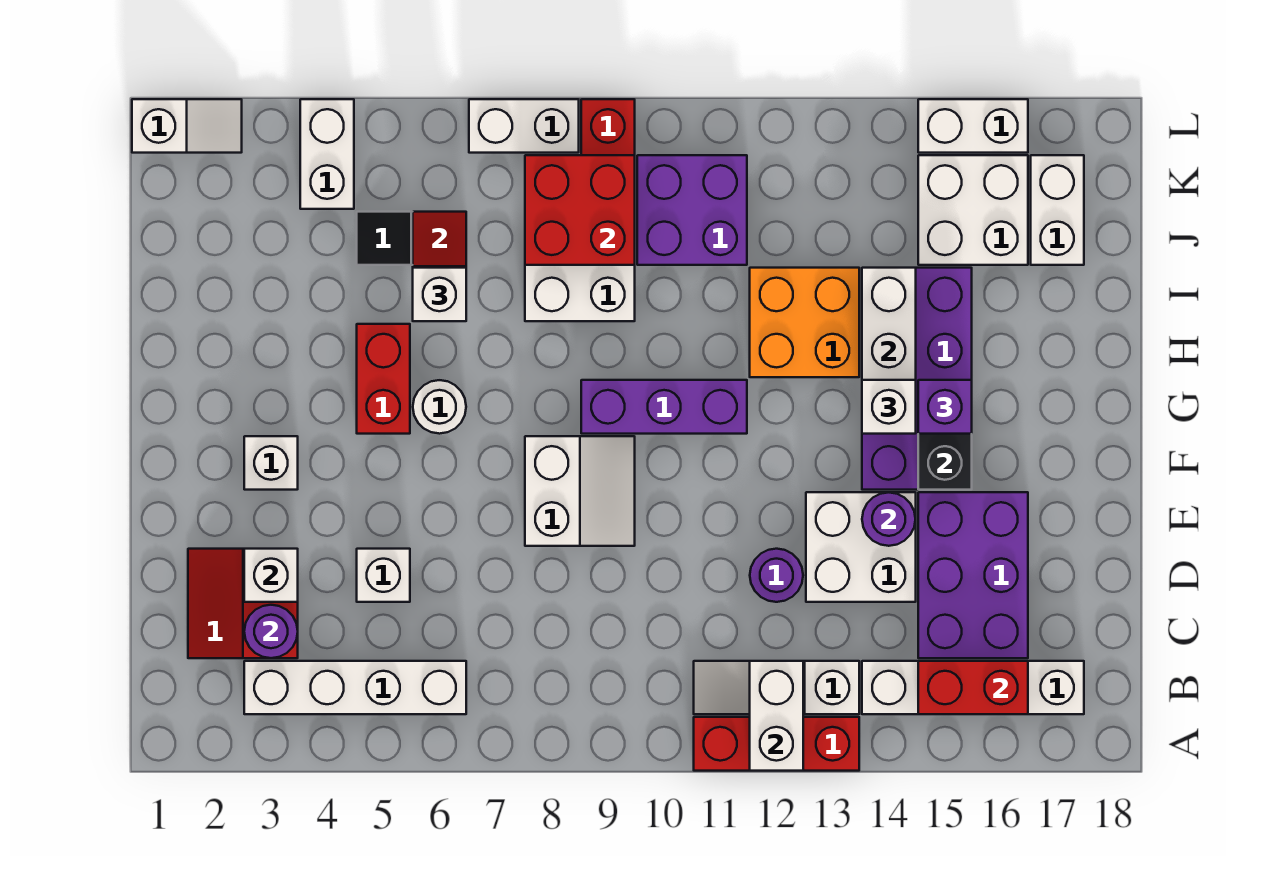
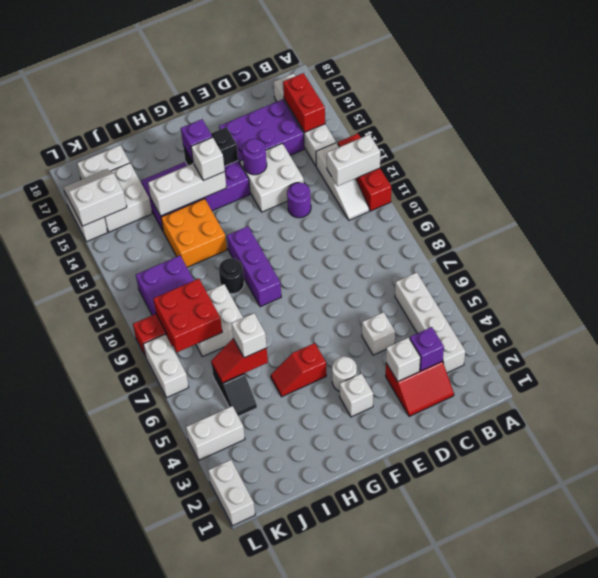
purple 1x1 round brick [244,605,298,658] -> purple 1x1 brick [410,327,444,371]
white 2x2 slope [525,436,635,546] -> white 2x2 slope moved to [63,169,127,226]
red 1x2 brick [357,324,410,434] -> red 1x2 slope [271,343,326,397]
white 1x1 round brick [413,380,466,434] -> white 1x1 round brick moved to [332,357,357,392]
none -> black 1x1 round brick [219,258,244,294]
white 1x2 slope [132,99,242,153] -> white 1x2 brick [208,460,255,526]

